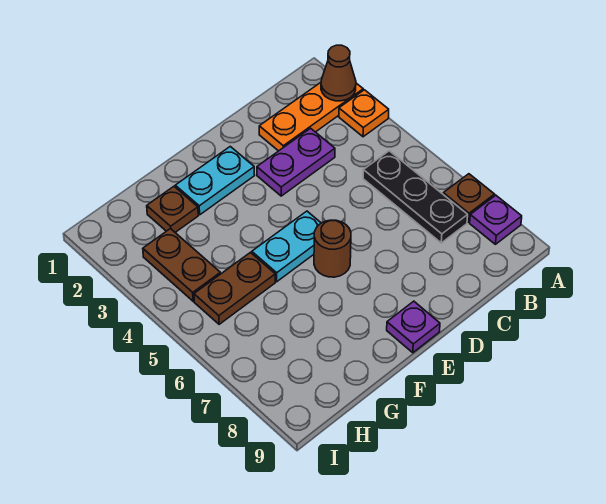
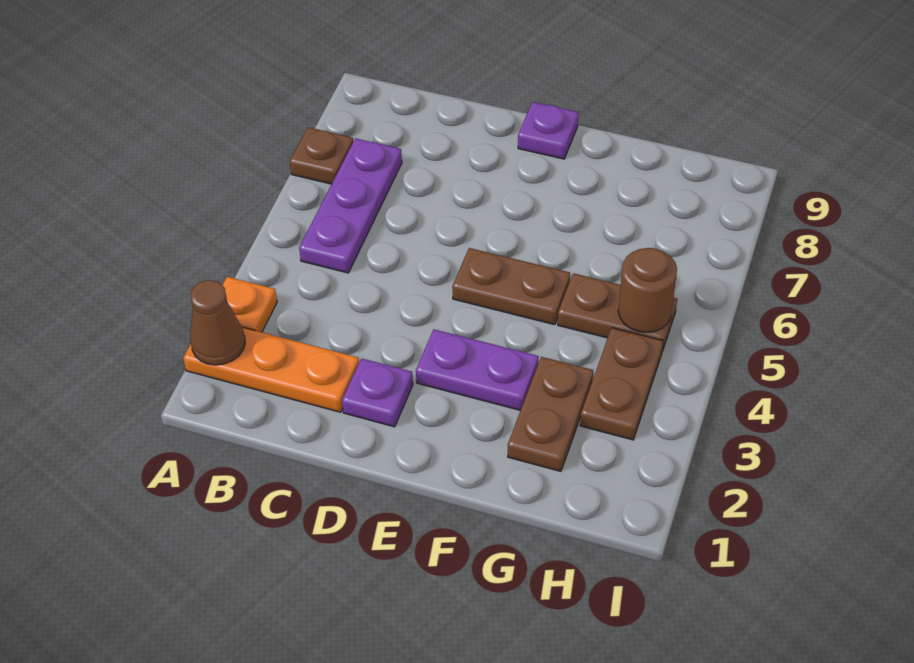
purple 1x1 plate [470,195,522,244] -> purple 1x1 plate moved to [342,358,413,427]
black 1x3 plate [363,151,468,243] -> purple 1x3 plate [299,138,402,273]
purple 1x2 plate [257,128,335,196] -> purple 1x2 plate moved to [416,329,539,410]
cyan 1x2 plate [175,147,255,215] -> none
cyan 1x2 plate [252,211,321,282] -> brown 1x2 plate [452,248,570,325]
brown 1x1 round brick [314,220,351,277] -> brown 1x1 round brick moved to [618,248,677,333]
brown 1x1 plate [147,186,198,232] -> brown 1x2 plate [508,357,593,471]

